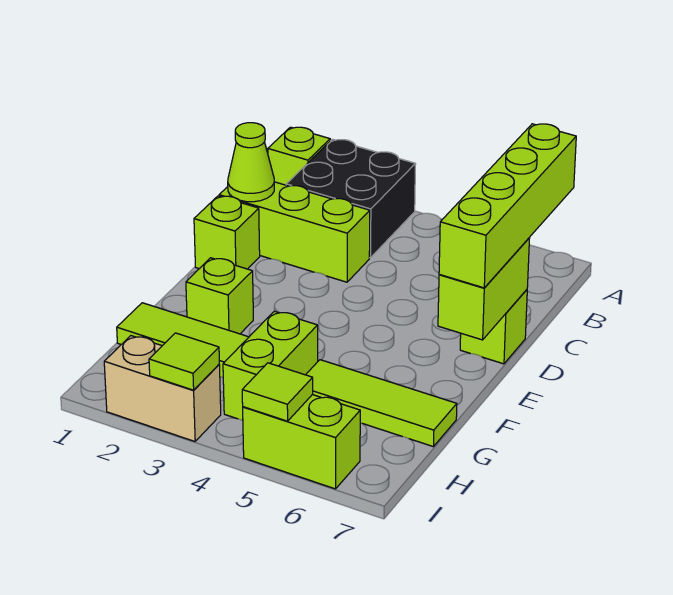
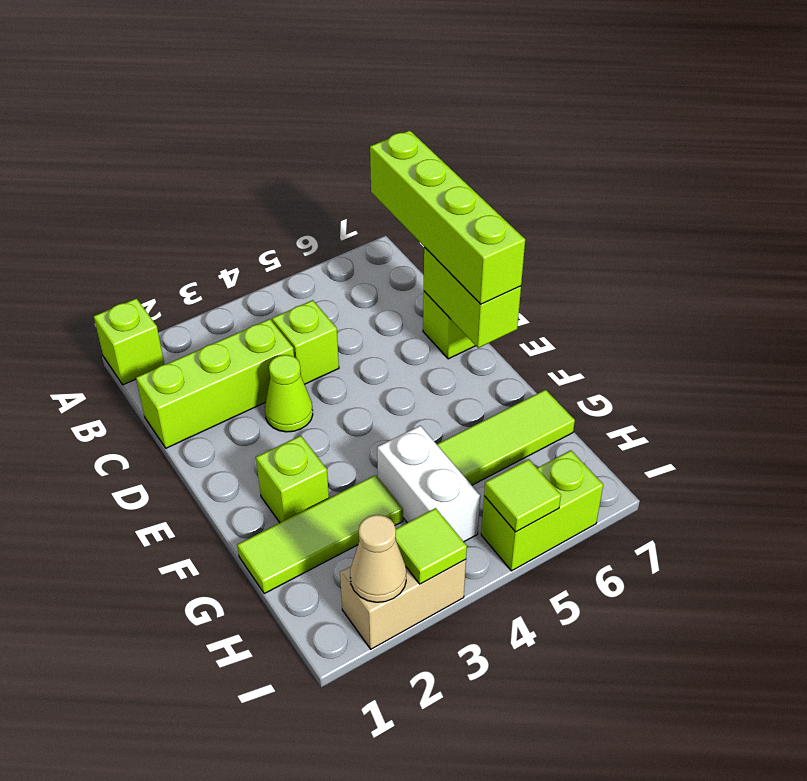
black 2x2 brick [286,139,416,258] -> none
lime 1x1 cone [228,123,274,202] -> lime 1x1 cone moved to [265,355,313,432]
lime 1x1 brick [194,196,260,269] -> lime 1x1 brick moved to [272,300,339,384]
lime 1x2 brick [223,311,318,420] -> white 1x2 brick [377,426,480,542]
none -> tan 1x1 cone [350,515,406,602]

